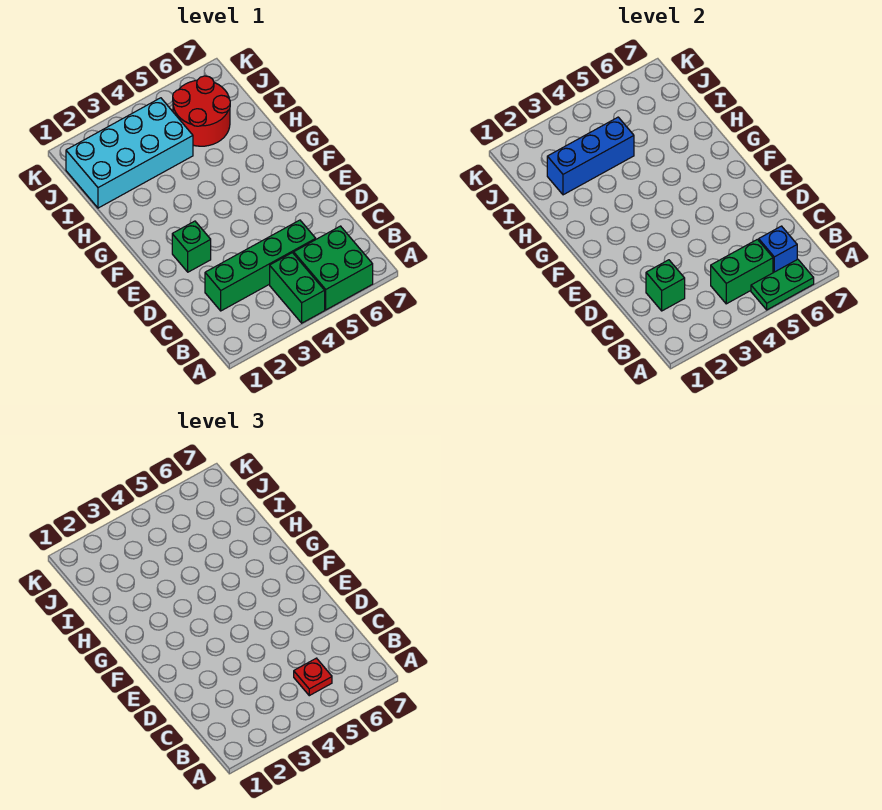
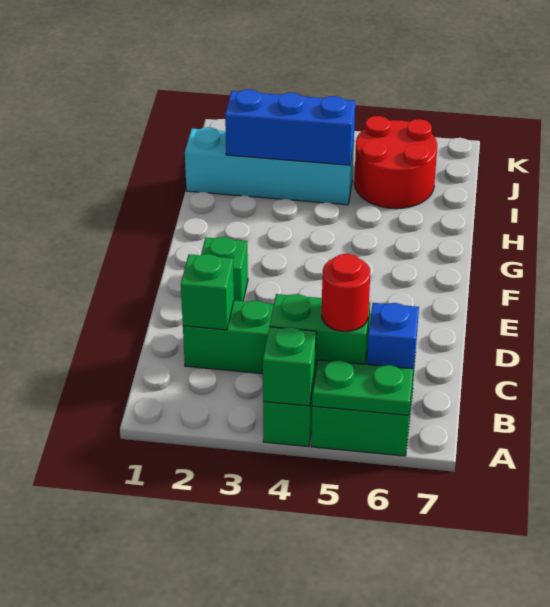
none -> green 1x1 brick [263,327,316,406]
red 1x1 plate [294,658,332,696] -> red 1x1 round brick [322,254,370,331]
cyan 2x4 brick [66,98,193,208] -> cyan 1x4 brick [185,127,354,205]

